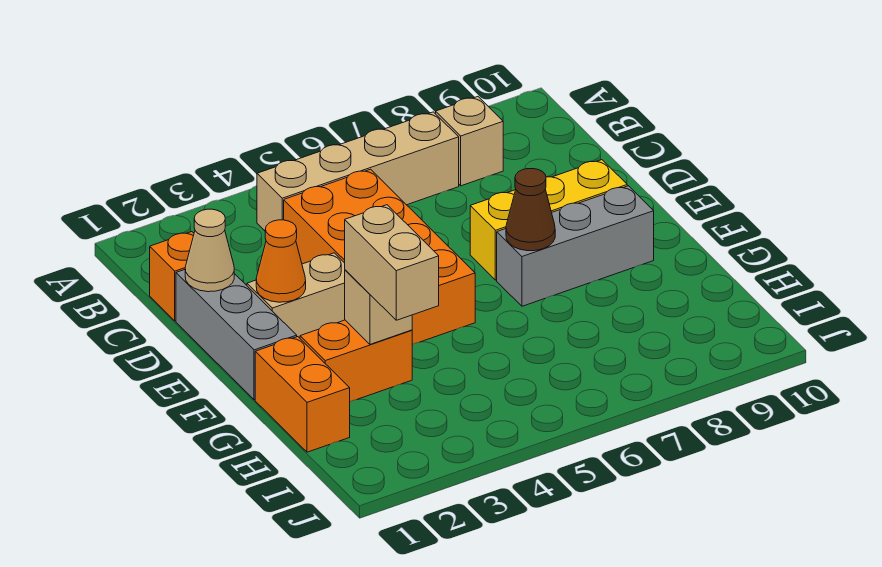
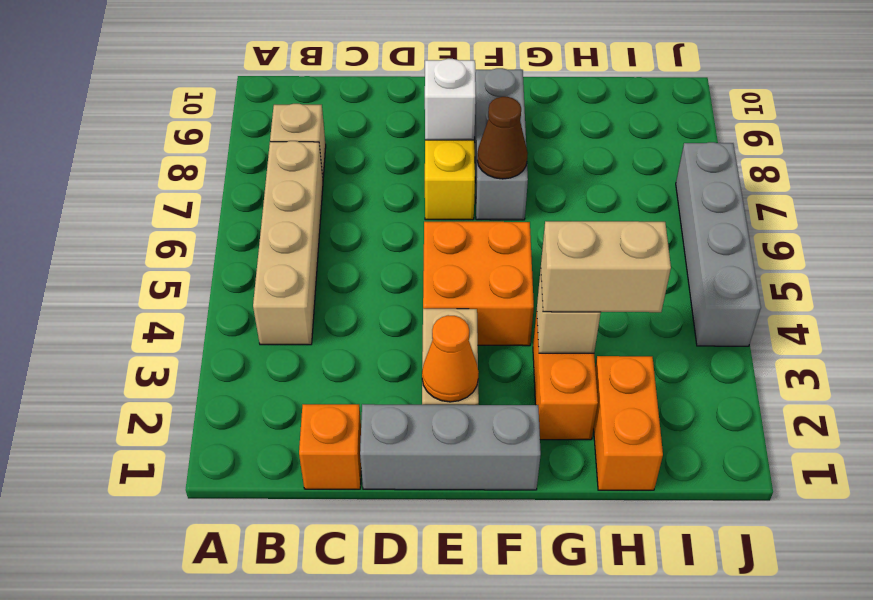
orange 2x4 brick [284,169,475,345] -> orange 2x2 brick [423,222,534,346]
tan 1x1 cone [185,209,234,292] -> none
none -> white 1x1 brick [425,59,476,140]
orange 1x2 brick [255,337,350,452] -> orange 1x2 brick turned to [594,356,663,490]
none -> grey 1x4 brick [676,142,761,346]

